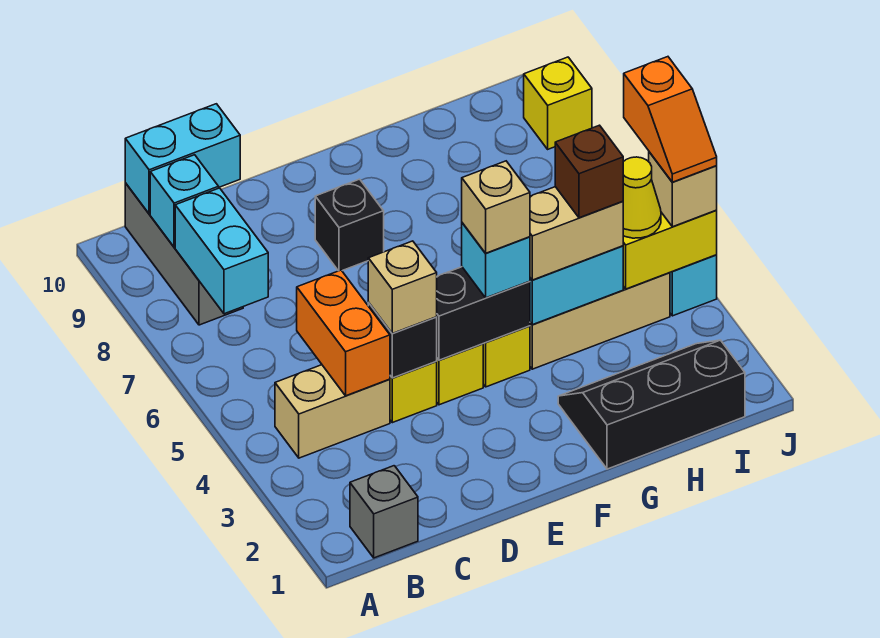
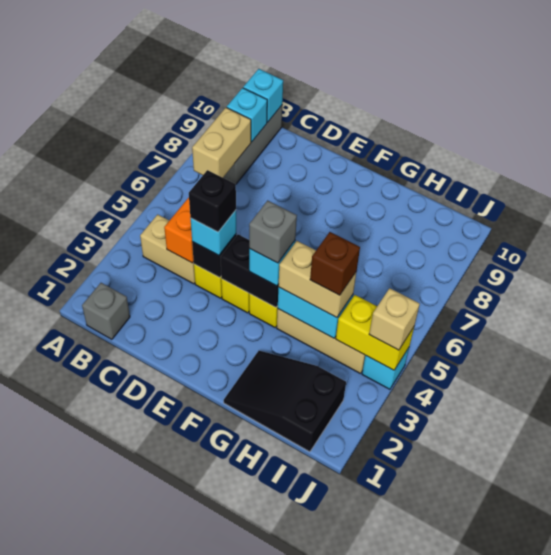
cyan 1x2 brick [175,188,268,314] -> tan 1x2 brick [192,107,251,178]
cyan 1x2 brick [125,104,240,214] -> cyan 1x1 brick [243,69,283,122]
tan 1x1 brick [368,241,437,333] -> cyan 1x1 brick [190,210,236,255]
black 1x1 brick [315,179,384,271] -> black 1x1 brick moved to [189,170,236,232]
tan 1x1 brick [462,161,530,253] -> grey 1x1 brick [249,200,297,263]
black 2x3 slope [558,340,745,469] -> black 2x3 slope turned to [224,351,346,452]
yellow 1x1 cone [623,157,661,238] -> none
orange 1x2 slope [624,57,717,182] -> none
yellow 1x1 brick [524,57,592,149] -> none

